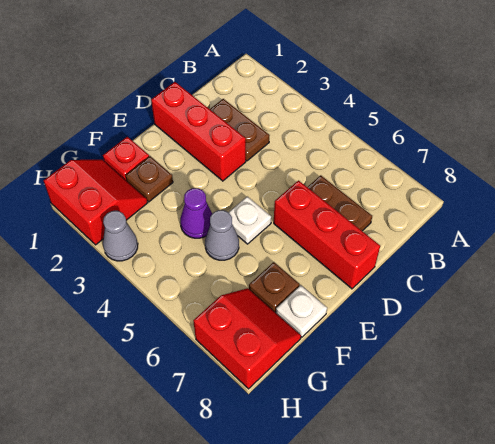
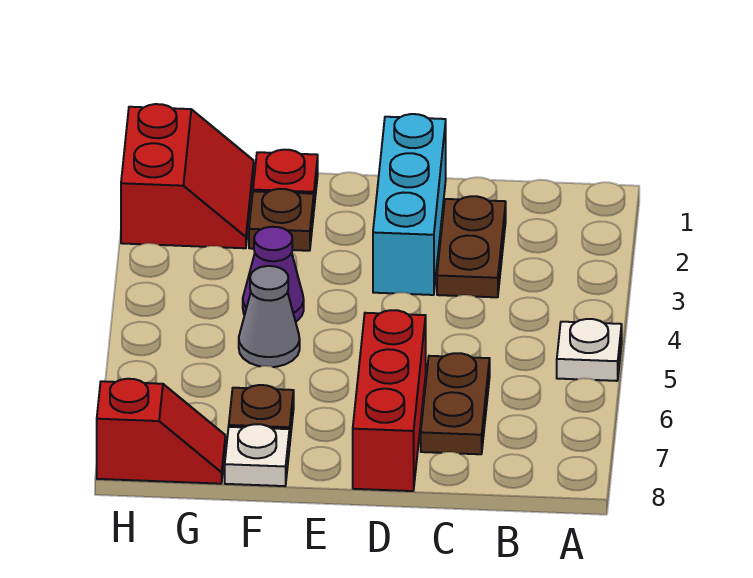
red 1x3 brick [151,82,246,181] -> cyan 1x3 brick [373,114,446,295]
white 1x1 plate [229,196,271,244] -> white 1x1 plate moved to [557,319,622,381]
red 2x2 slope [193,288,301,389] -> red 1x2 slope [97,379,225,484]
grey 1x1 cone [103,211,138,261] -> none

